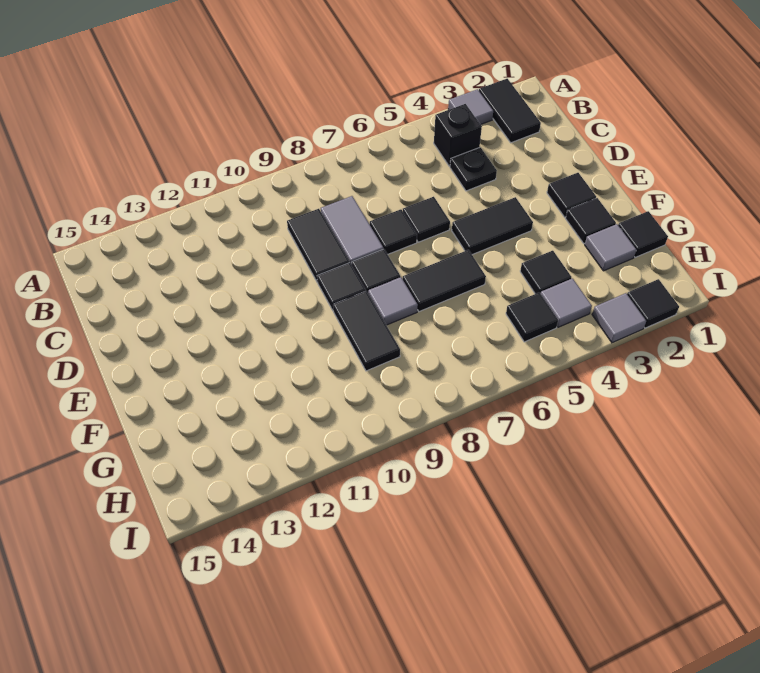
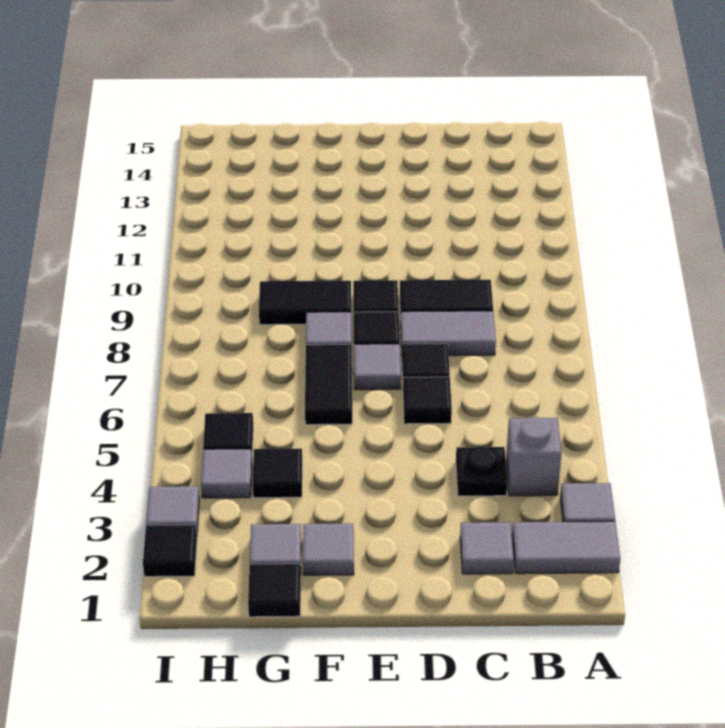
black 1x2 tile [479,79,541,143] -> grey 1x2 tile [512,521,620,574]
black 1x1 brick [434,104,482,166] -> grey 1x1 brick [506,417,561,496]
none -> grey 1x1 tile [460,522,514,574]
black 1x1 tile [547,173,596,217] -> none
black 1x2 tile [452,197,533,255] -> none
none -> grey 1x1 tile [354,344,401,390]
black 1x1 tile [565,198,616,243] -> grey 1x1 tile [303,524,354,575]

